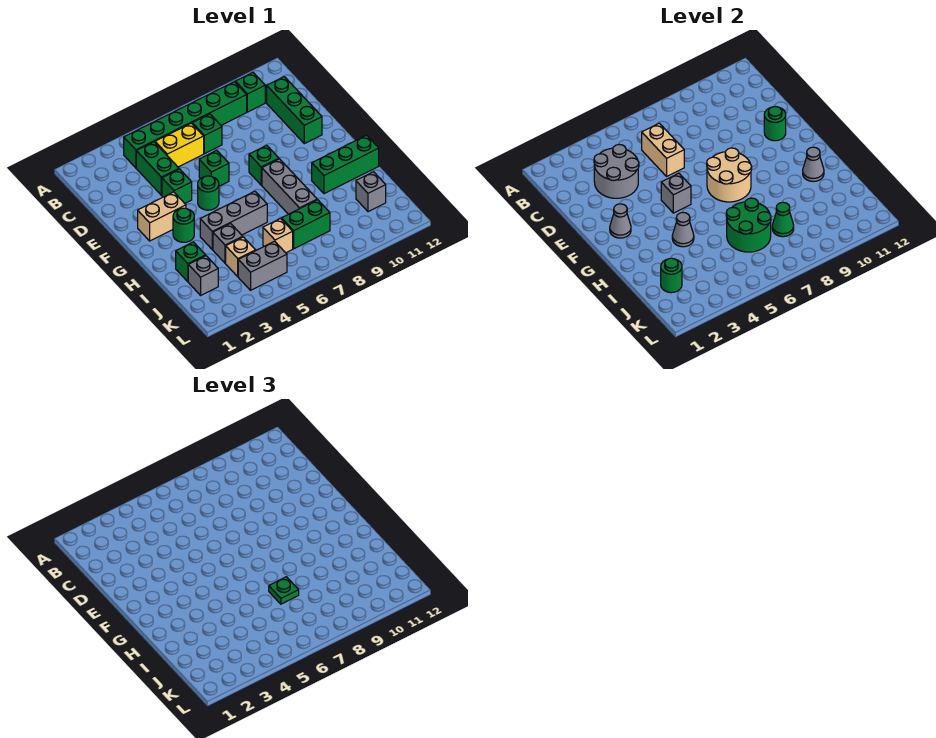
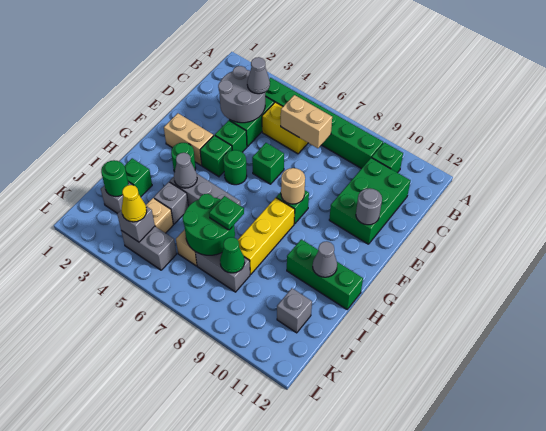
tan 1x2 brick [642,123,684,176] -> tan 1x2 brick turned to [281,95,332,148]
green 1x1 brick [192,114,222,154] -> green 1x1 brick moved to [200,135,232,177]
green 1x3 brick [267,77,322,144] -> green 2x3 brick [329,158,411,244]
green 1x1 round brick [764,106,786,141] -> grey 1x1 round brick [356,188,382,225]
grey 1x1 cone [610,204,631,238] -> grey 1x1 cone moved to [247,57,270,94]
grey 1x1 brick [661,173,691,213] -> grey 1x1 brick moved to [117,206,155,242]
tan 2x2 round brick [707,148,752,202] -> tan 1x1 round brick [281,168,305,204]
grey 1x3 brick [262,159,317,214] -> yellow 1x3 brick [238,198,295,274]
green 1x2 brick [281,200,330,249] -> grey 1x2 brick [196,252,250,292]
none -> yellow 1x1 cone [122,185,147,222]

